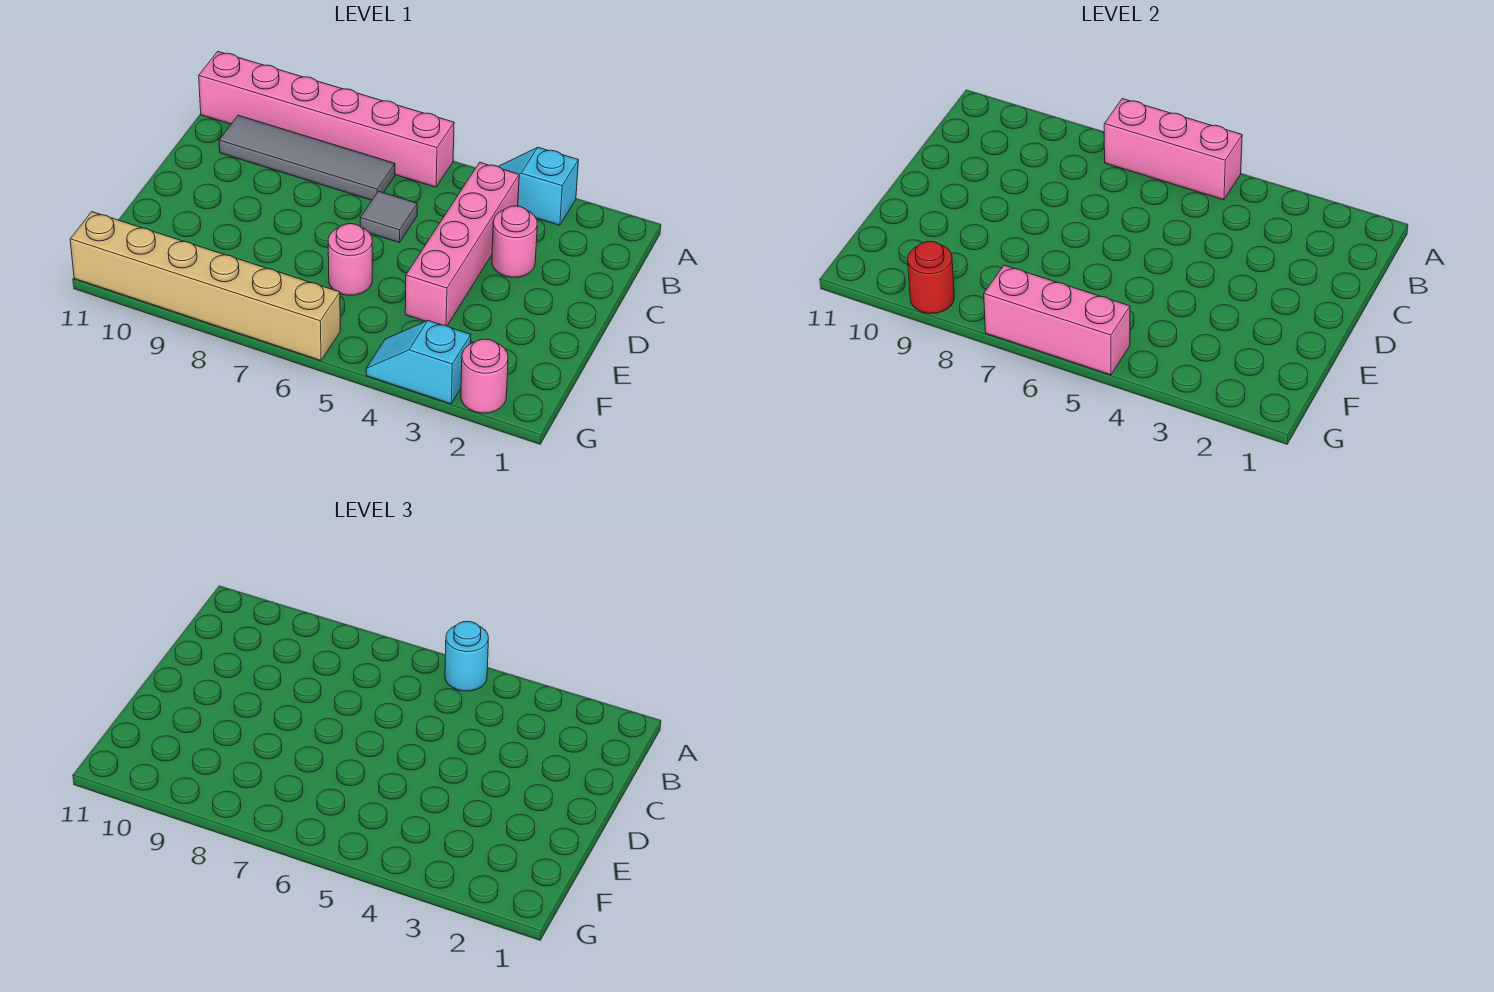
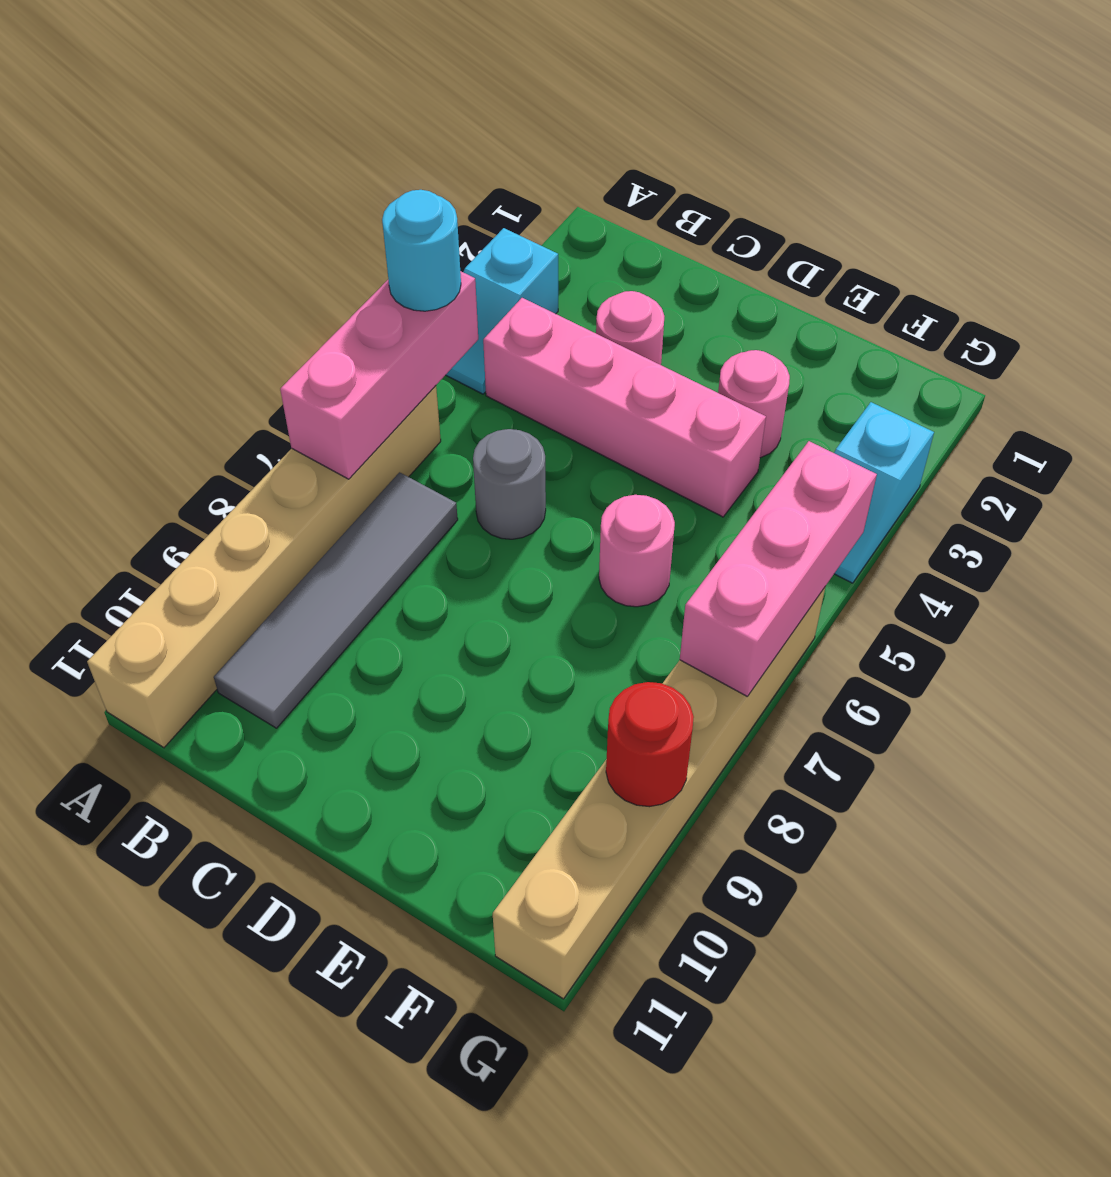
pink 1x6 brick [199,52,454,187] -> tan 1x6 brick [87,386,441,747]
grey 1x1 tile [360,191,417,242] -> grey 1x1 round brick [473,429,546,539]
pink 1x1 round brick [461,339,508,413] -> pink 1x1 round brick moved to [718,350,790,458]

